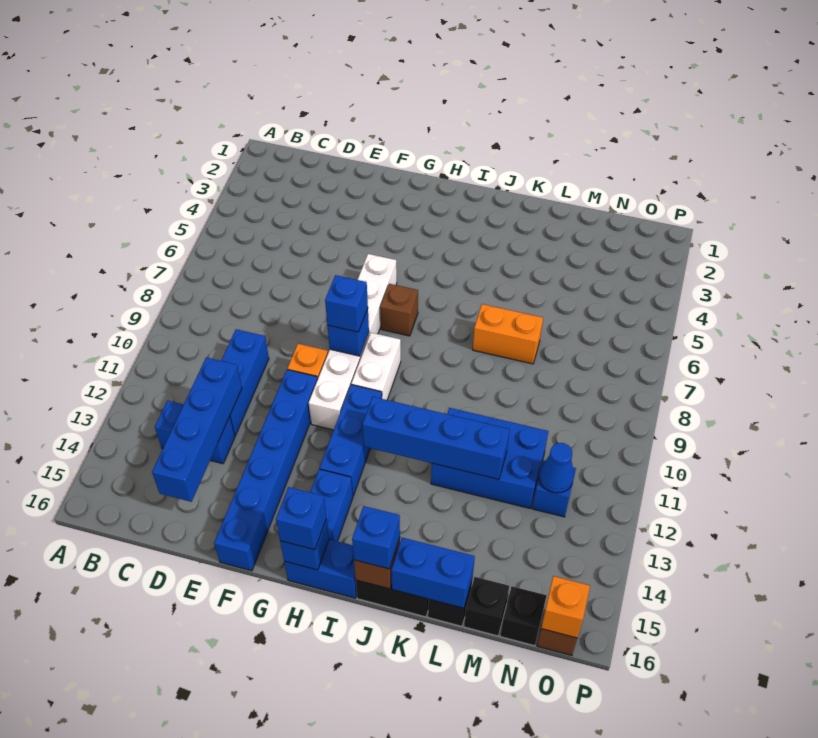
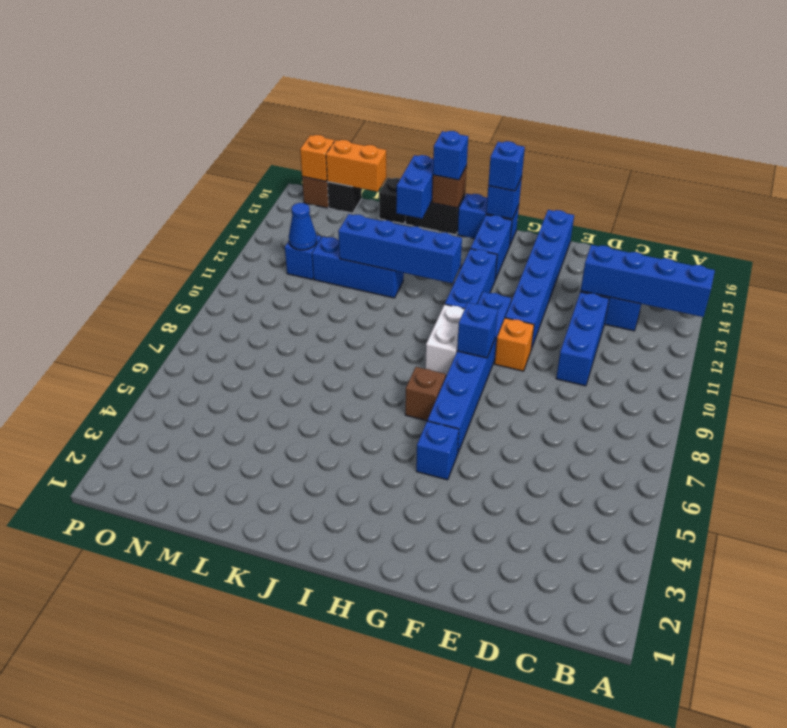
blue 1x4 brick [152,357,242,502] -> blue 1x4 brick turned to [581,245,715,317]
white 1x6 brick [309,254,397,430] -> blue 1x6 brick [428,292,511,454]
blue 1x1 brick [325,275,368,332] -> blue 1x1 brick moved to [416,421,459,480]
orange 1x2 brick [473,304,543,364] -> orange 1x2 brick moved to [326,140,387,192]
blue 2x3 brick [431,408,548,508] -> blue 1x3 brick [312,237,404,298]
blue 1x2 brick [391,538,475,608] -> blue 1x2 brick turned to [396,155,433,219]
black 1x1 brick [464,577,509,636] -> none

